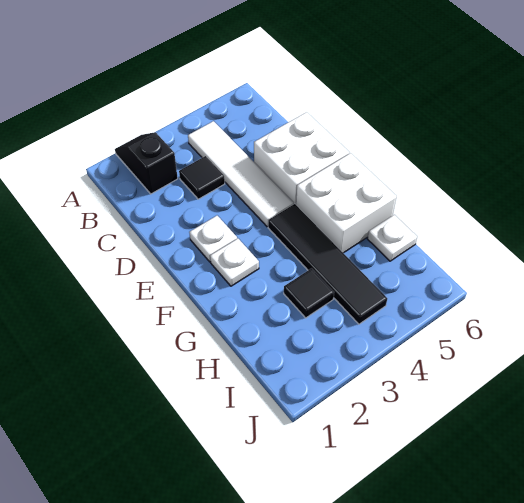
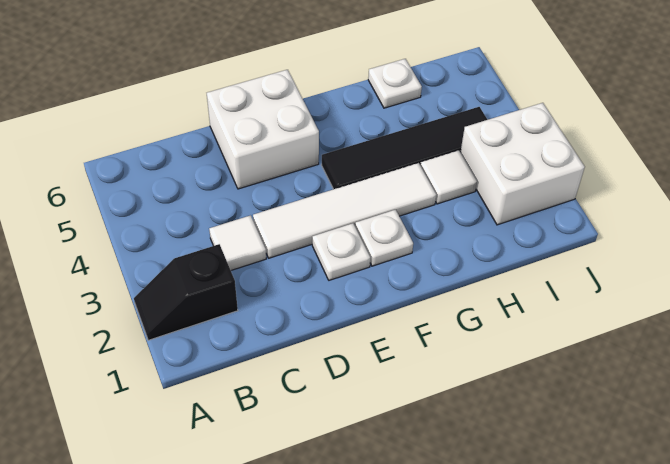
white 1x4 tile [188,121,294,227] -> white 1x4 tile moved to [253,163,436,258]
black 1x1 tile [179,156,225,199] -> white 1x1 tile [209,215,266,270]
white 2x2 brick [296,153,397,253] -> white 2x2 brick moved to [460,103,585,225]
black 1x1 tile [284,268,334,318] -> white 1x1 tile [420,150,477,204]

